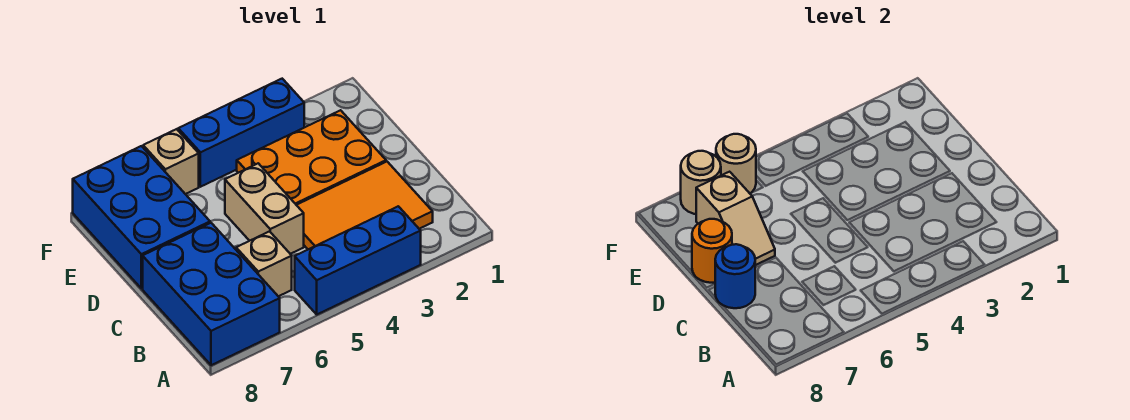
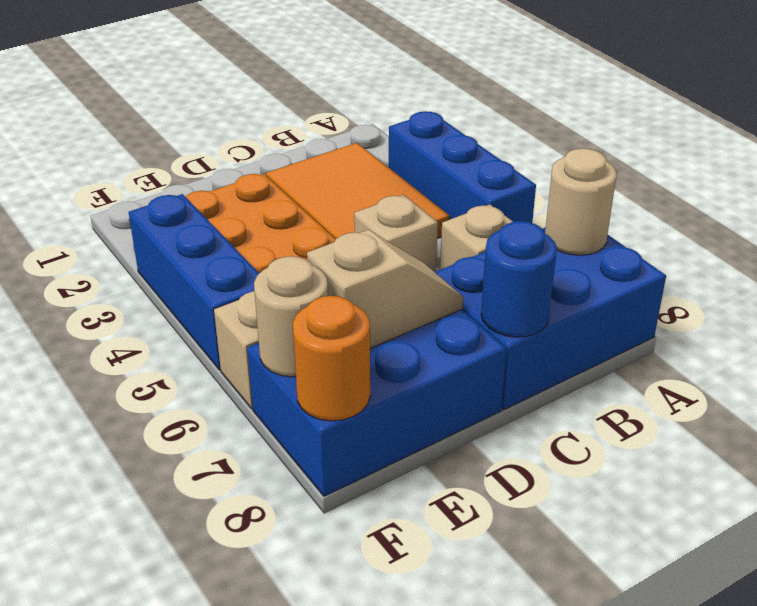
tan 1x2 brick [225,163,304,254] -> tan 1x1 brick [354,195,438,272]
orange 1x1 round brick [692,219,732,283] -> orange 1x1 round brick moved to [293,296,370,421]
tan 1x1 round brick [716,134,756,193] -> tan 1x1 round brick moved to [545,148,617,255]

